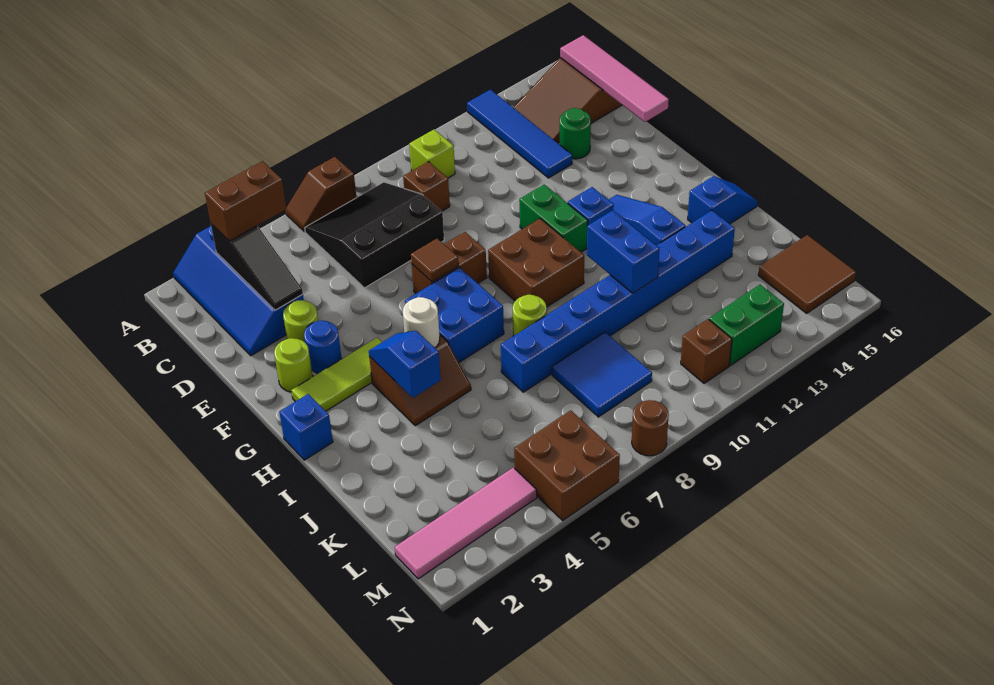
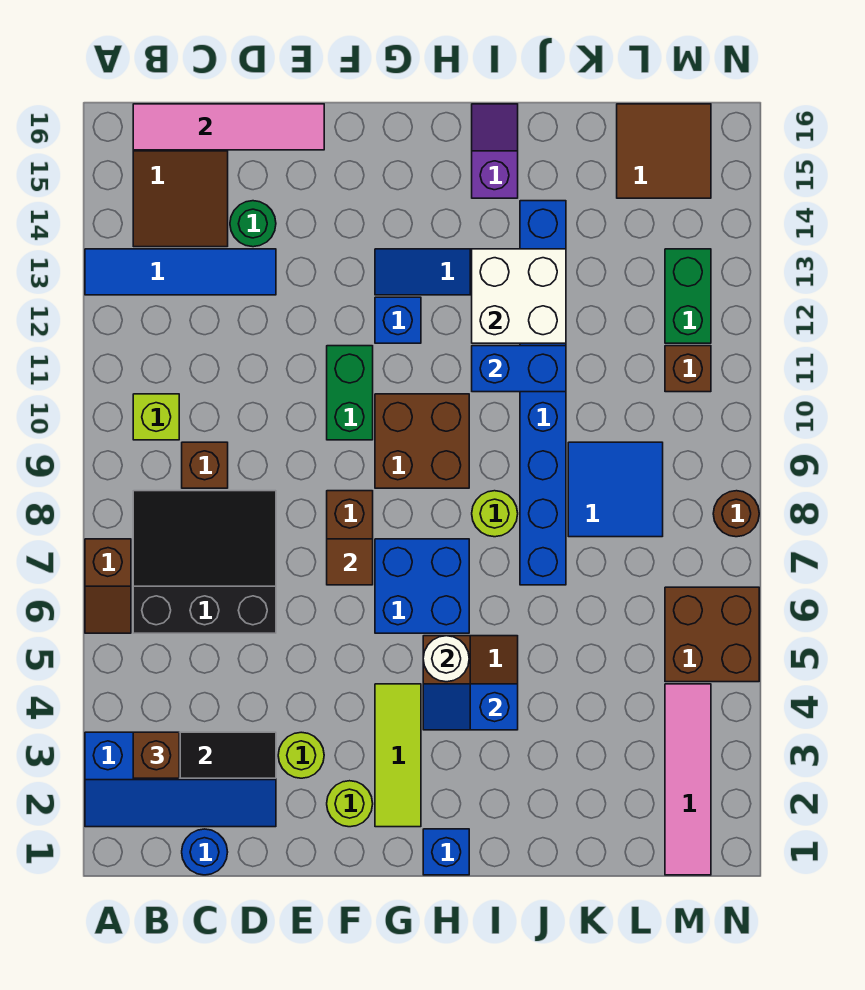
brown 1x2 brick [205,161,286,241] -> brown 1x1 brick [133,732,179,778]
black 3x3 slope [305,182,444,288] -> black 3x3 slope turned to [133,491,276,633]
blue 1x1 round brick [304,321,342,373] -> blue 1x1 round brick moved to [182,829,228,875]
green 1x2 brick [519,184,588,252] -> green 1x2 brick turned to [327,346,373,440]
none -> white 2x2 brick [472,249,566,343]
blue 1x2 slope [688,176,758,224] -> purple 1x2 slope [472,104,518,198]

